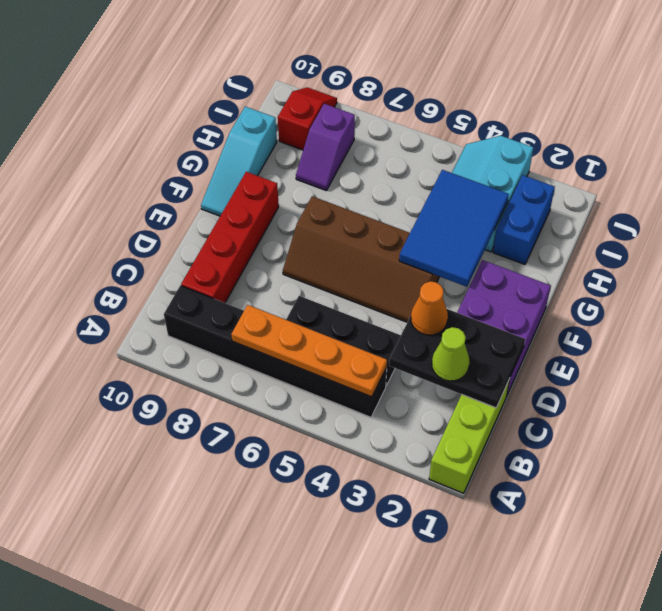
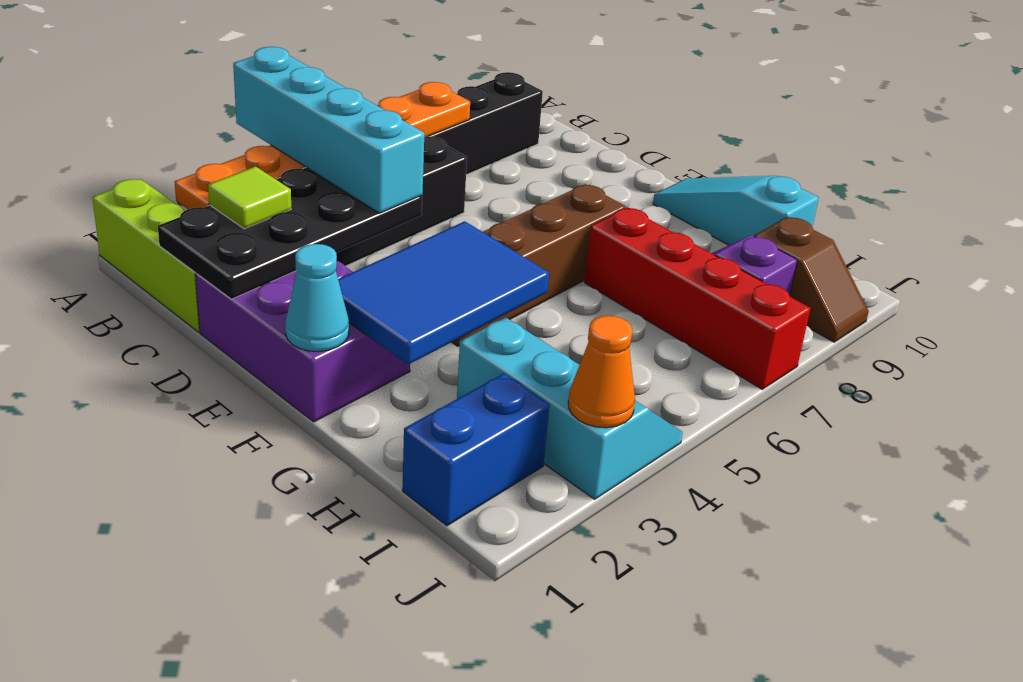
none -> cyan 1x4 brick [233,47,424,213]
orange 1x4 plate [231,305,387,397] -> orange 1x6 plate [175,82,470,209]
black 2x3 plate [389,309,525,408] -> black 2x4 plate [158,167,422,299]
lime 1x1 cone [432,327,470,381] -> lime 1x1 tile [208,166,291,229]
red 1x4 brick [181,172,279,303] -> red 1x4 brick moved to [584,207,811,389]
orange 1x1 cone [411,281,448,335] -> orange 1x1 cone moved to [568,316,635,428]
none -> cyan 1x1 cone [285,244,349,352]
blue 2x3 tile [399,170,509,287] -> blue 2x3 tile turned to [338,221,549,364]
blue 1x2 brick [493,175,555,264] -> blue 1x2 brick turned to [402,374,550,526]
red 1x2 slope [278,87,337,150] -> brown 1x2 slope [754,217,869,342]

